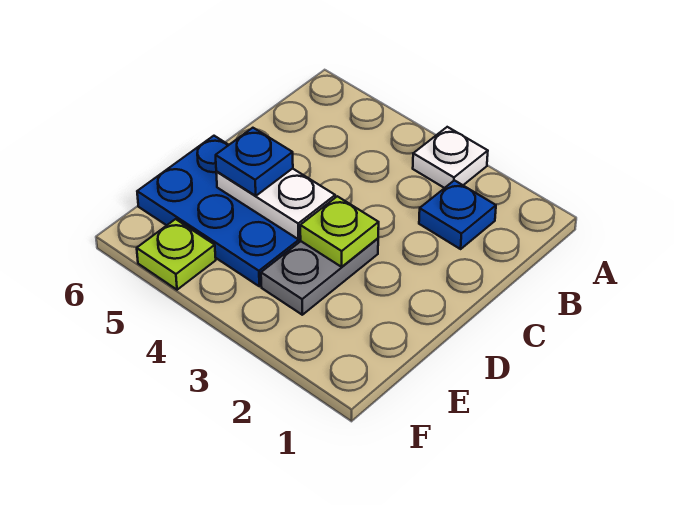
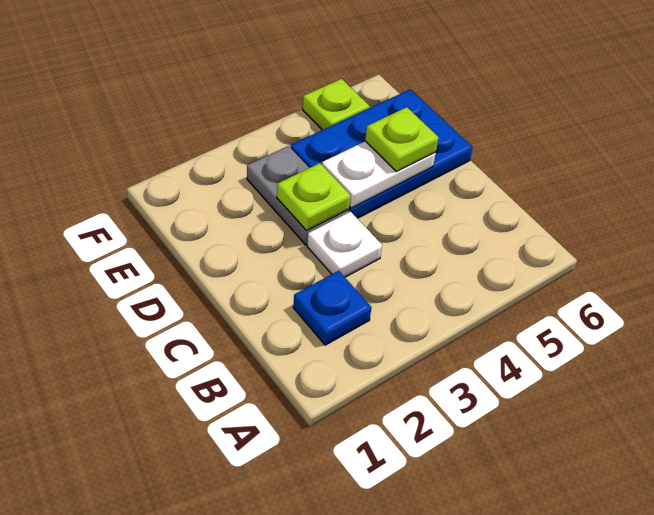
white 1x1 plate [413,127,488,188] -> white 1x1 plate moved to [307,211,382,277]
blue 1x1 plate [216,128,293,196] -> lime 1x1 plate [365,107,439,171]

